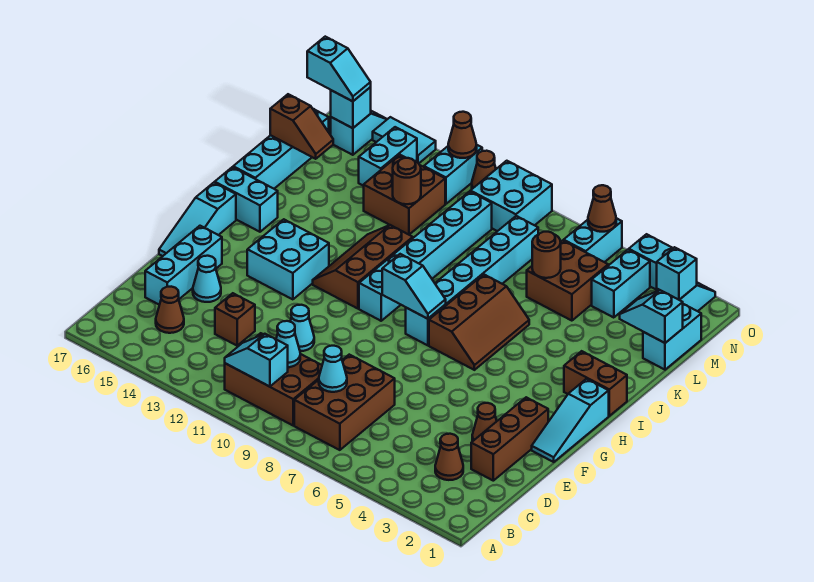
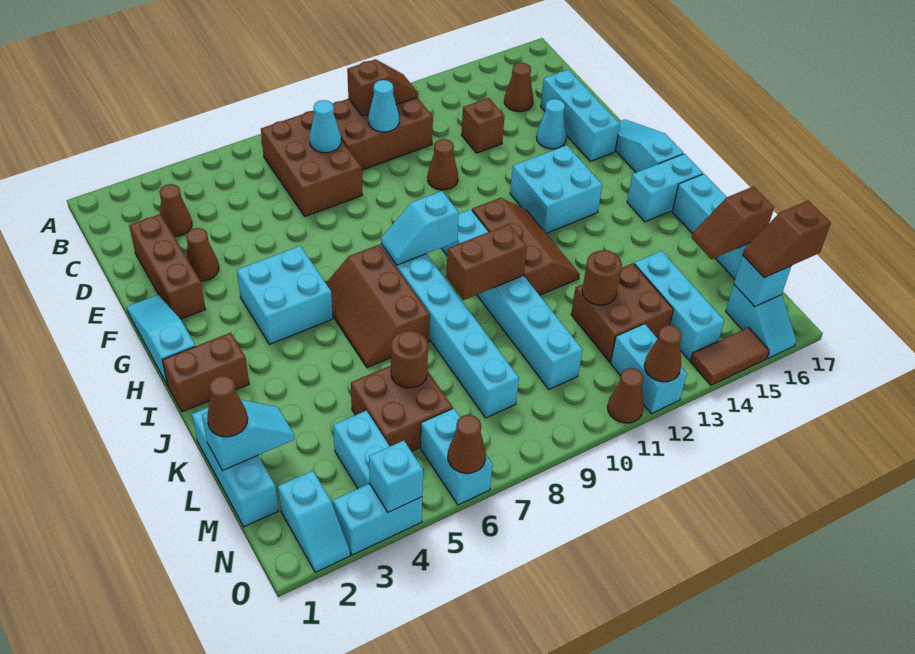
cyan 1x2 slope [225,334,288,387] -> brown 1x2 slope [347,59,418,116]
cyan 1x1 cone [290,305,314,351] -> brown 1x1 cone [428,139,458,190]
none -> brown 1x2 brick [446,224,527,300]
cyan 1x2 brick [643,304,701,370] -> cyan 1x3 brick [192,407,278,527]
none -> brown 1x1 cone [207,376,248,437]
cyan 1x2 brick [359,127,417,186] -> cyan 1x3 brick [634,251,724,360]
cyan 1x1 brick [657,247,697,300] -> cyan 1x1 brick moved to [369,441,423,512]
cyan 2x2 brick [470,161,552,231] -> cyan 2x2 brick moved to [237,246,333,345]
cyan 1x2 slope [307,37,371,101] -> brown 1x2 slope [743,200,831,278]
cyan 1x2 tile [373,117,436,163] -> brown 1x2 tile [690,327,769,385]

